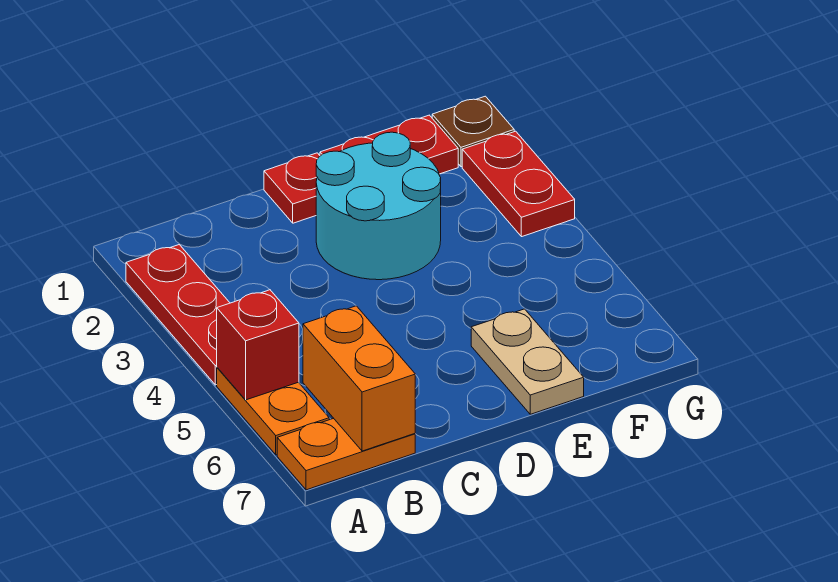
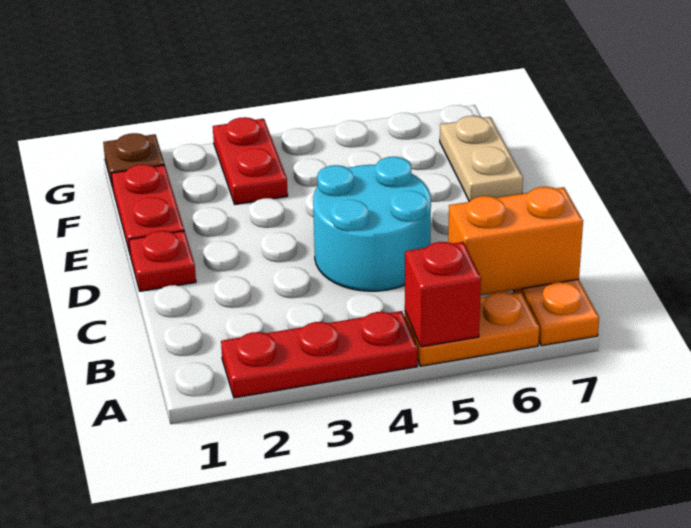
cyan 2x2 round brick [316,132,441,280] -> cyan 2x2 round brick moved to [313,157,431,291]
tan 1x2 plate [471,309,584,414] -> tan 1x2 plate turned to [440,116,523,202]
red 1x2 plate [462,131,575,237] -> red 1x2 plate turned to [213,117,288,204]

